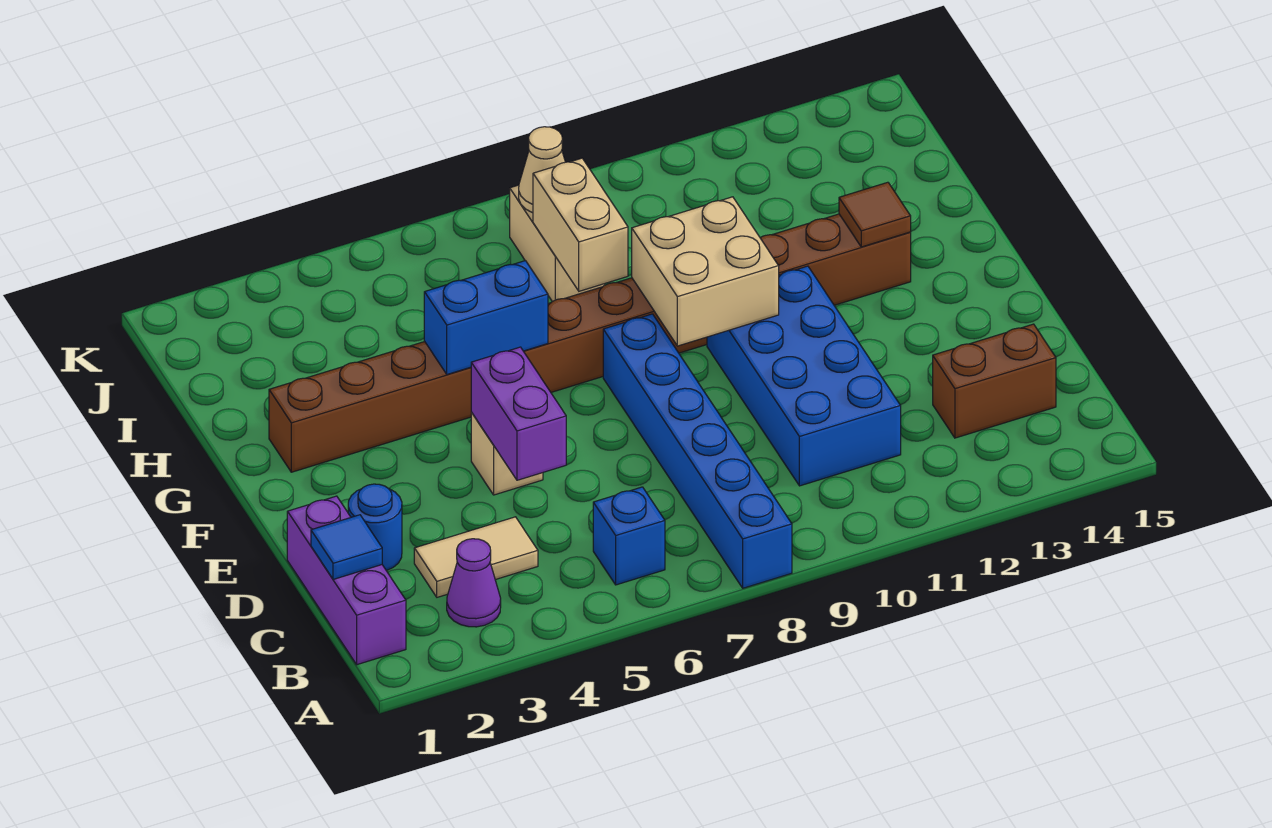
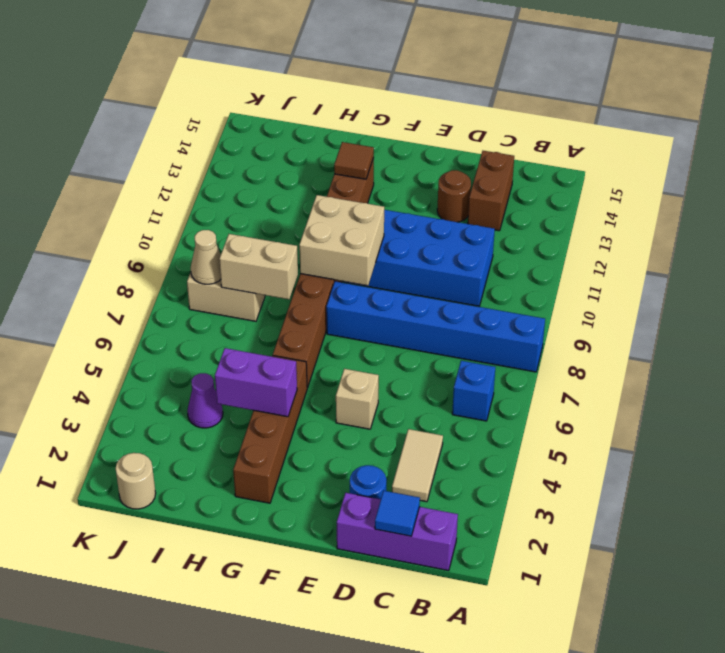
purple 1x1 cone [447,539,501,627] -> purple 1x1 cone moved to [187,373,223,428]
purple 1x2 brick [471,347,566,480] -> purple 1x2 brick moved to [215,348,297,417]
none -> brown 1x1 round brick [437,170,471,222]
blue 1x2 brick [424,261,548,374] -> none
none -> tan 1x1 round brick [116,453,156,509]

